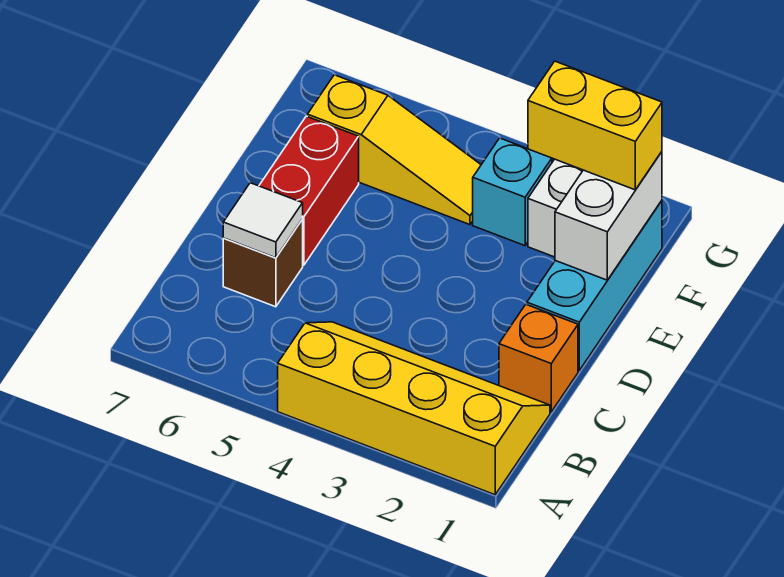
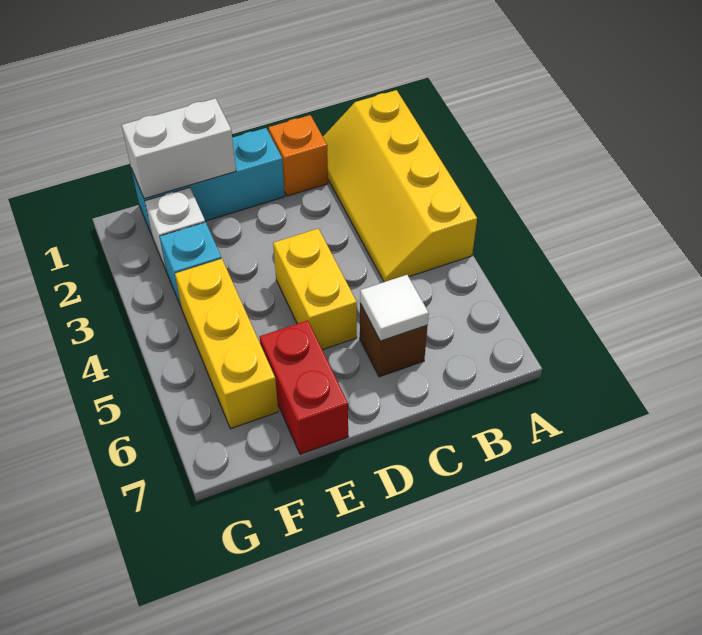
red 1x2 brick [259,116,359,265] -> red 1x2 brick turned to [260,320,348,454]
yellow 1x2 brick [528,61,662,190] -> yellow 1x2 brick moved to [273,228,357,350]
yellow 1x3 slope [307,75,481,225] -> yellow 1x3 brick [175,259,278,429]

